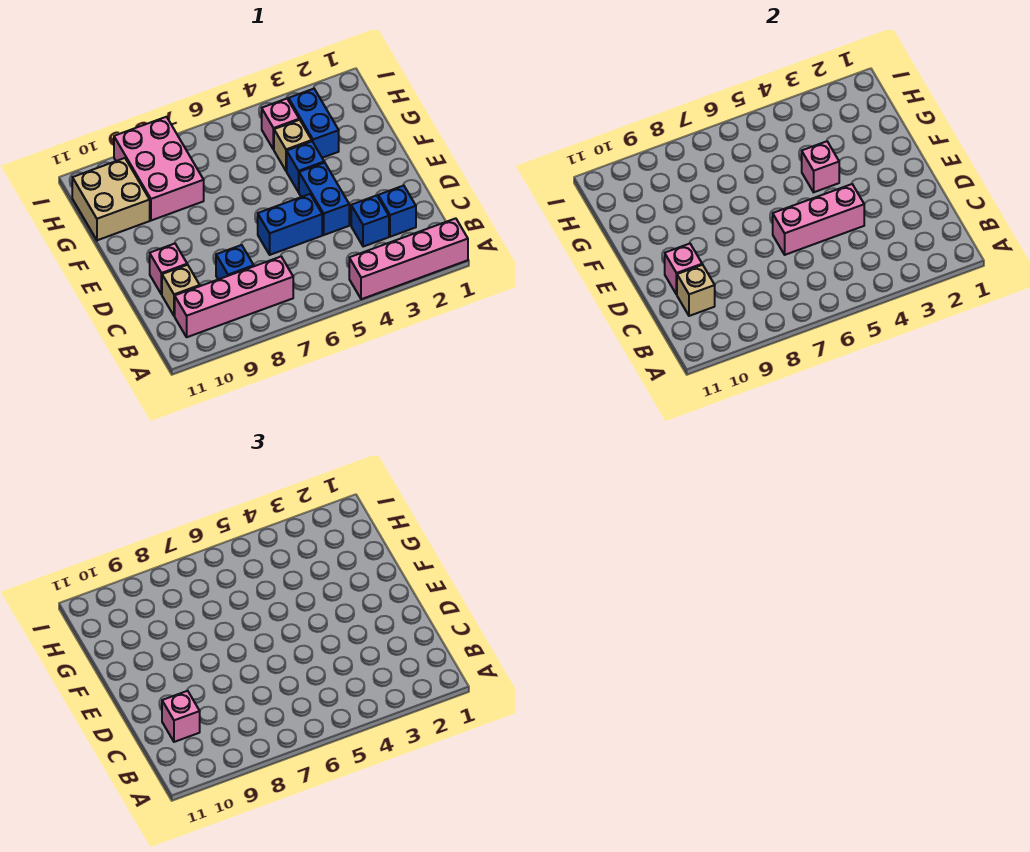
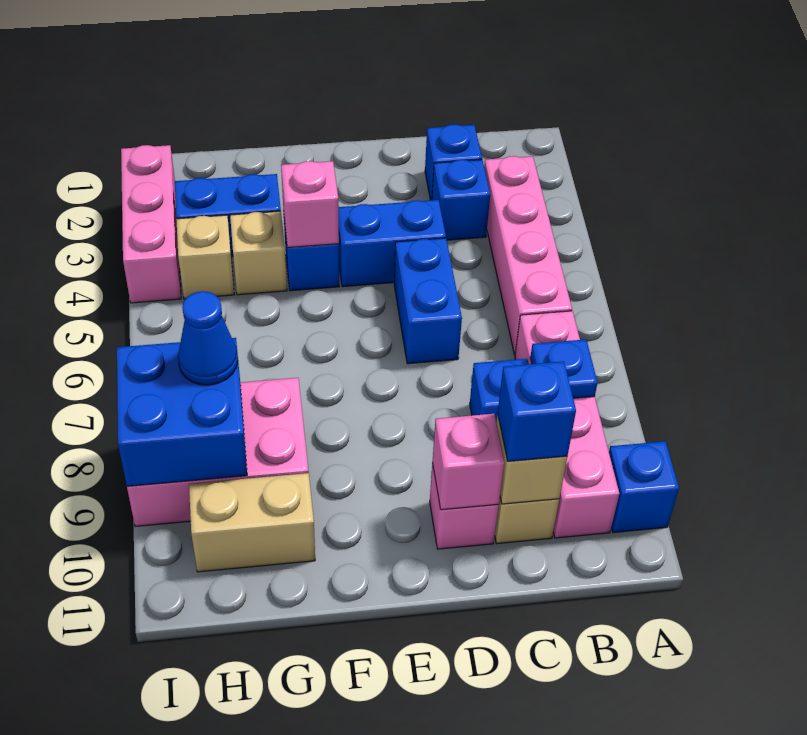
pink 1x4 brick [349,218,468,299] -> pink 1x4 brick moved to [484,156,572,355]
none -> blue 1x1 brick [609,441,679,533]
none -> blue 1x1 plate [530,339,598,398]
pink 1x1 brick [162,691,200,742] -> blue 1x1 brick [498,361,576,461]
pink 1x3 brick [773,184,864,255] -> pink 1x3 brick moved to [121,145,181,303]
tan 2x2 brick [72,158,150,240] -> tan 1x2 brick [189,473,315,572]
pink 1x1 brick [262,99,299,150] -> tan 1x1 brick [176,215,234,299]
none -> blue 2x2 brick [117,338,247,486]
none -> blue 1x1 cone [178,291,238,385]

